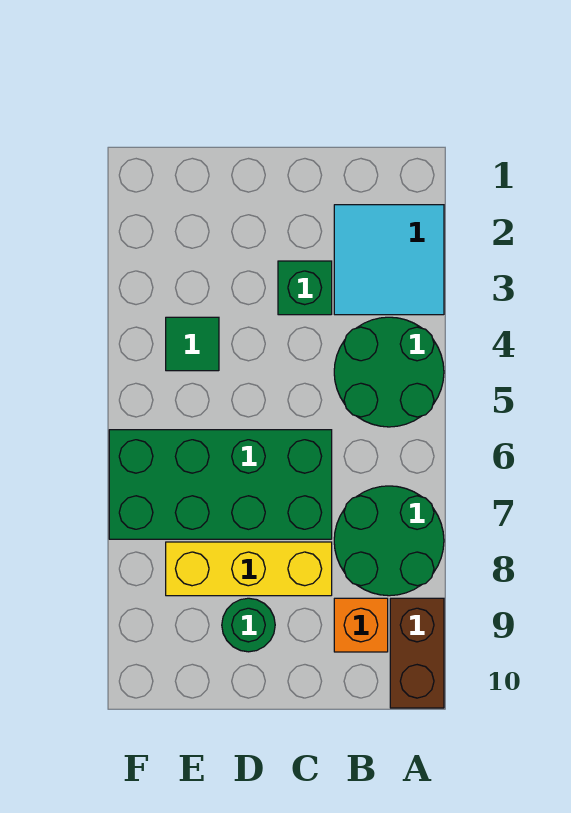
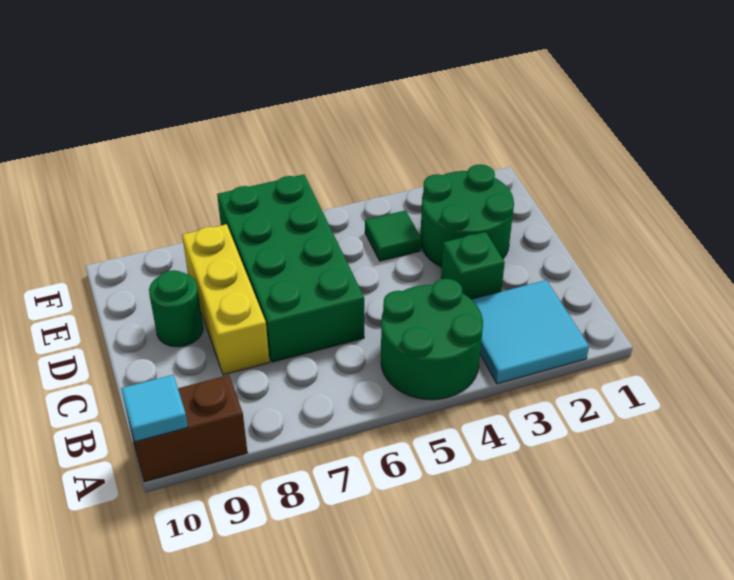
green 2x2 round brick [334,486,444,596] -> green 2x2 round brick moved to [420,165,514,267]
none -> cyan 1x1 tile [121,375,188,442]
orange 1x1 brick [334,598,388,652] -> none

